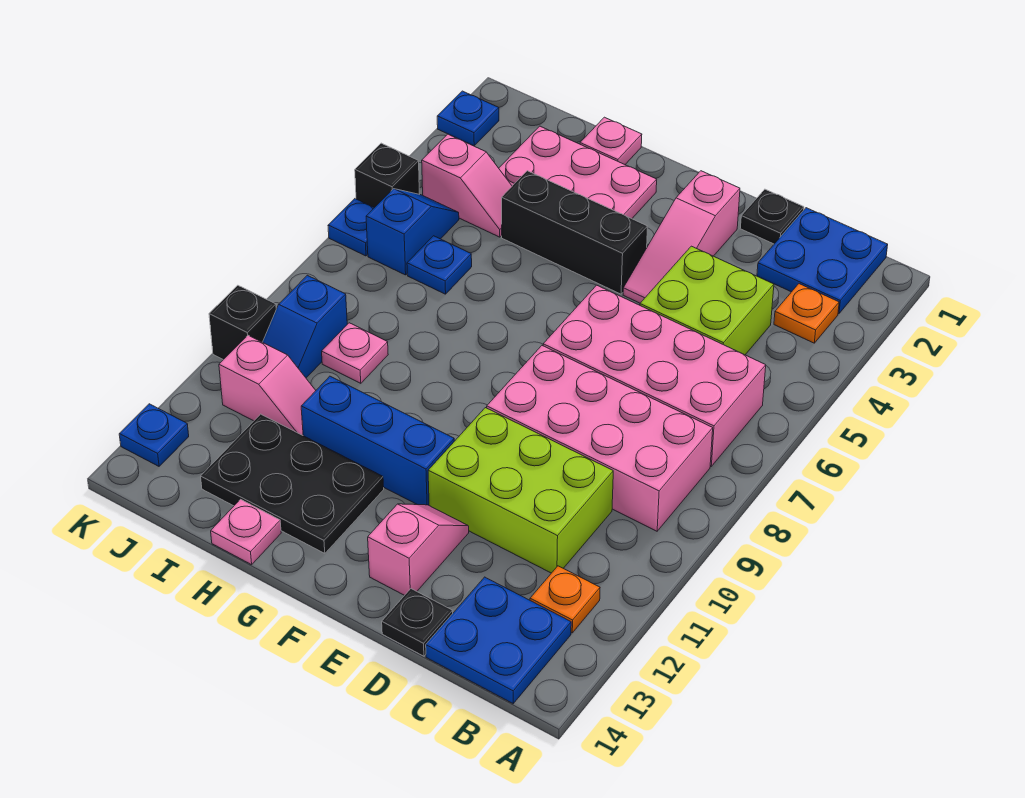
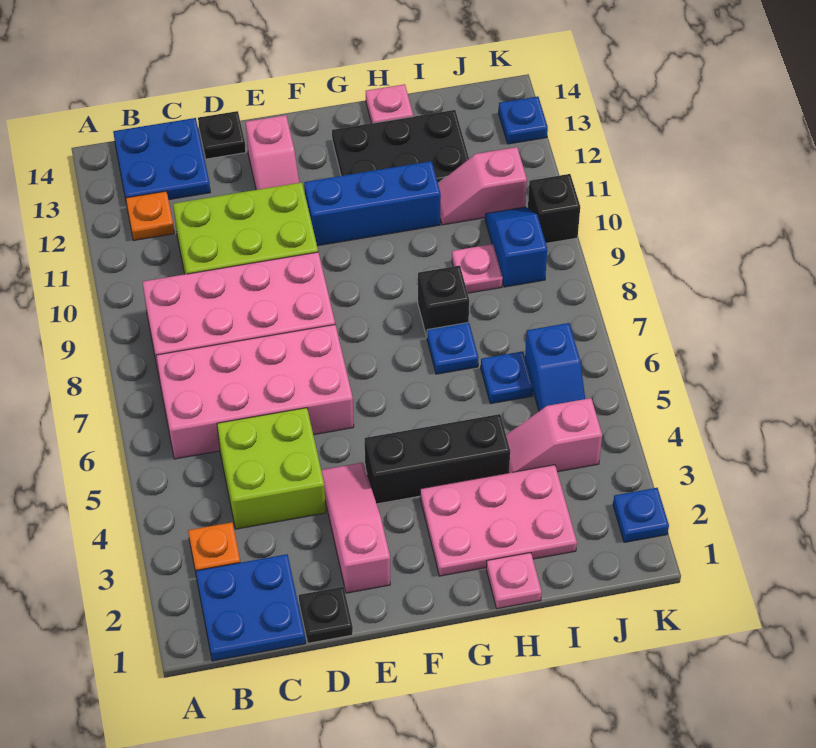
black 1x1 brick [355,143,419,208] -> black 1x1 brick moved to [418,266,469,337]
blue 1x1 plate [328,199,374,256] -> blue 1x1 plate moved to [427,322,478,374]

